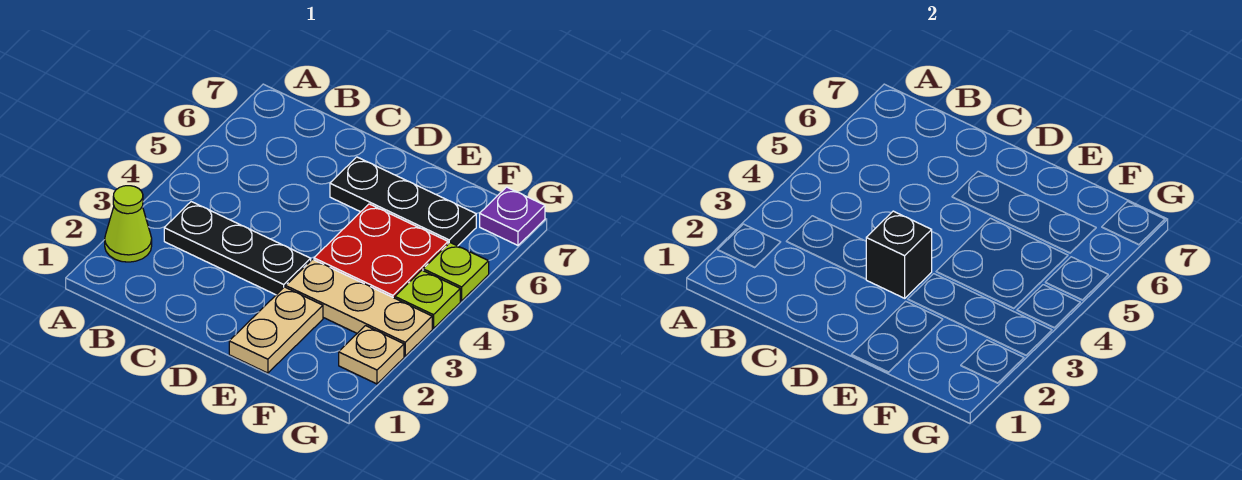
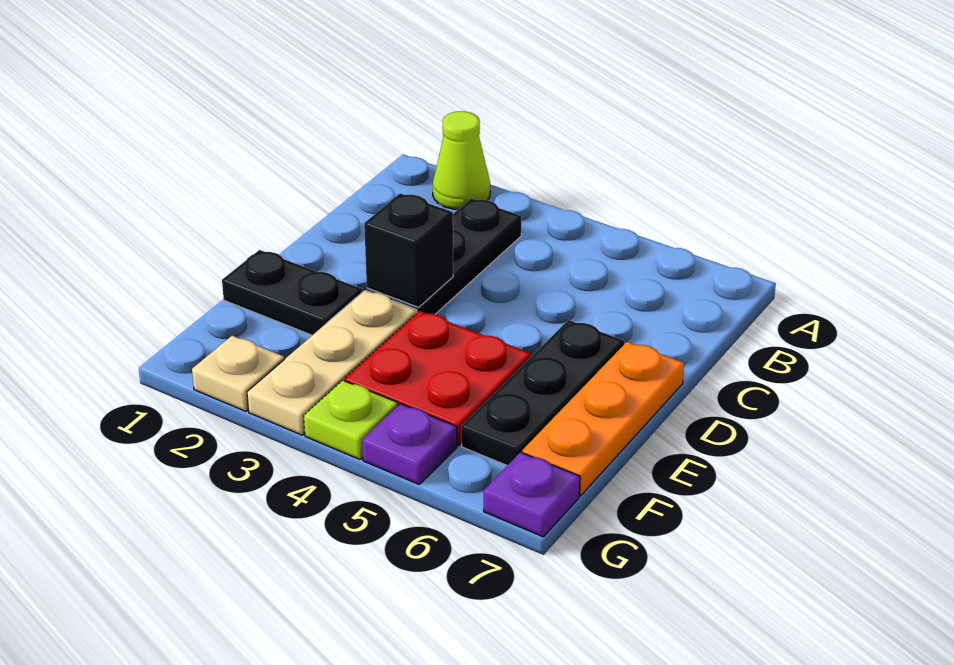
none -> orange 1x3 plate [522,342,684,496]
tan 1x2 plate [229,287,323,373] -> black 1x2 plate [222,250,362,335]
lime 1x1 plate [423,243,489,301] -> purple 1x1 plate [362,404,457,484]

